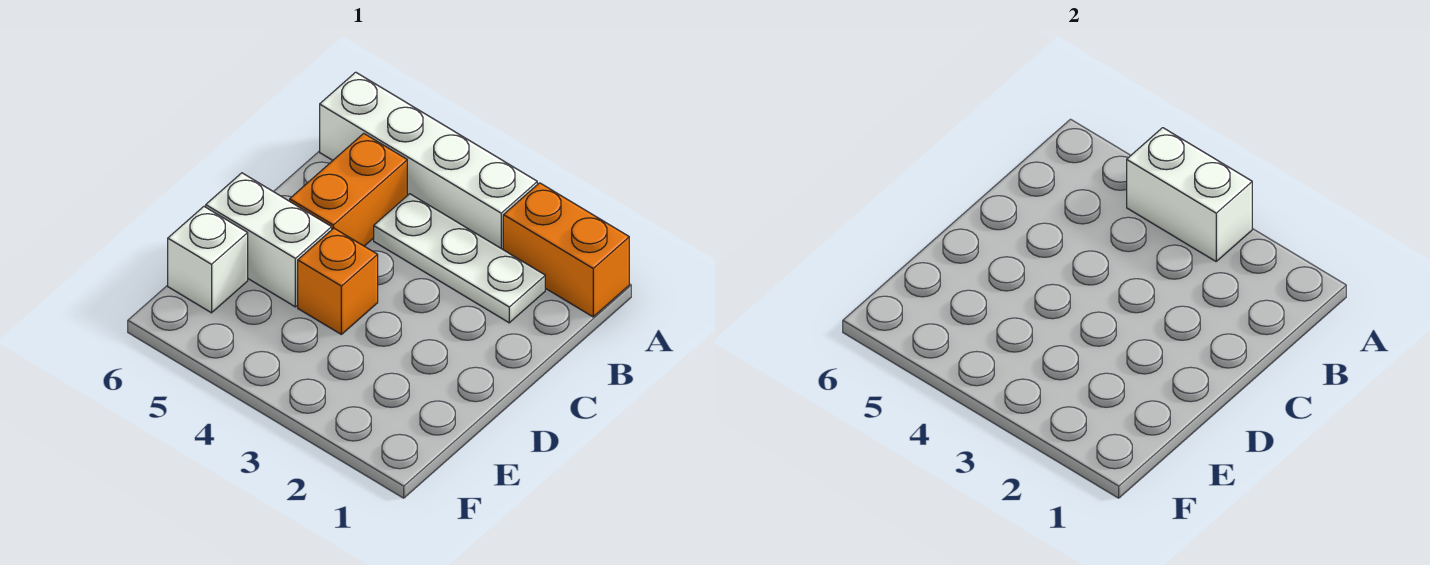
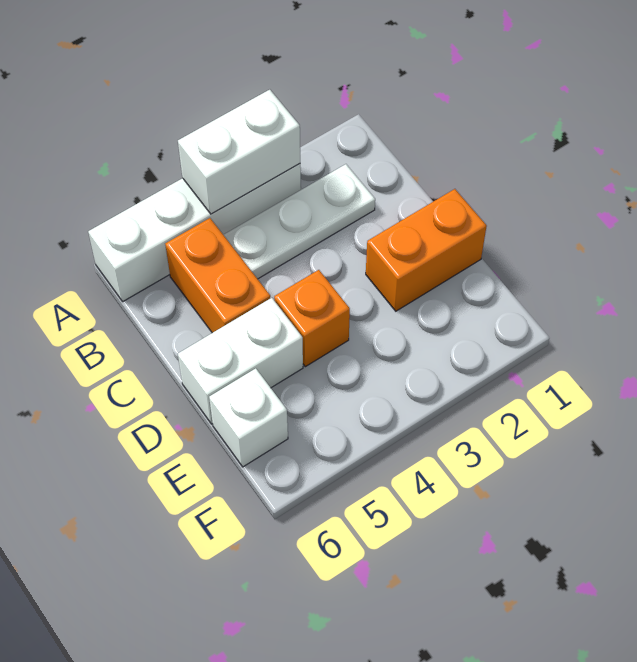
orange 1x2 brick [503,183,629,317] -> orange 1x2 brick moved to [366,189,487,311]

